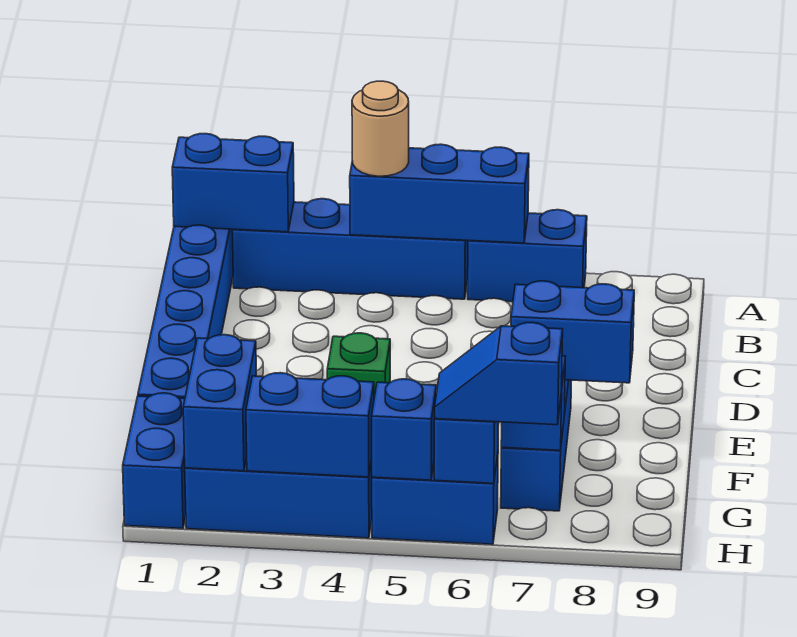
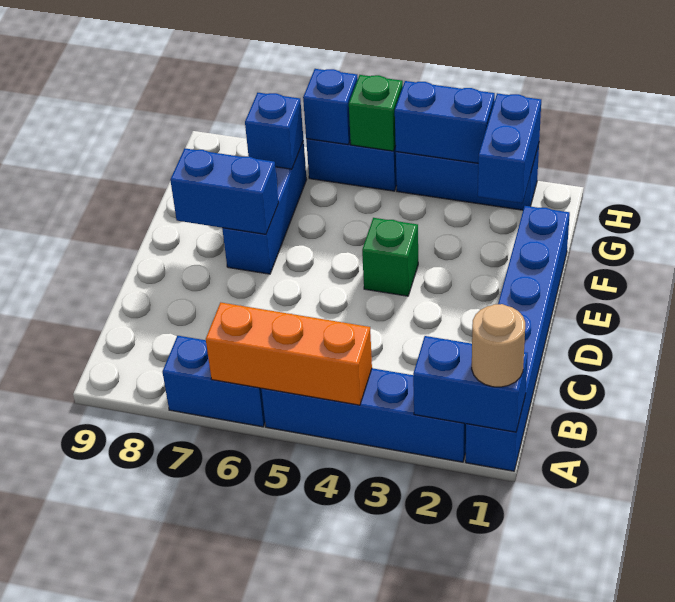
blue 1x3 brick [350,144,529,243] -> orange 1x3 brick [206,302,372,405]
tan 1x1 round brick [352,81,409,176] -> tan 1x1 round brick moved to [472,304,525,387]
blue 1x2 brick [123,393,186,529] -> none
blue 1x1 brick [372,379,436,480] -> green 1x1 brick [349,75,403,151]
blue 1x2 slope [435,322,563,425] -> none

